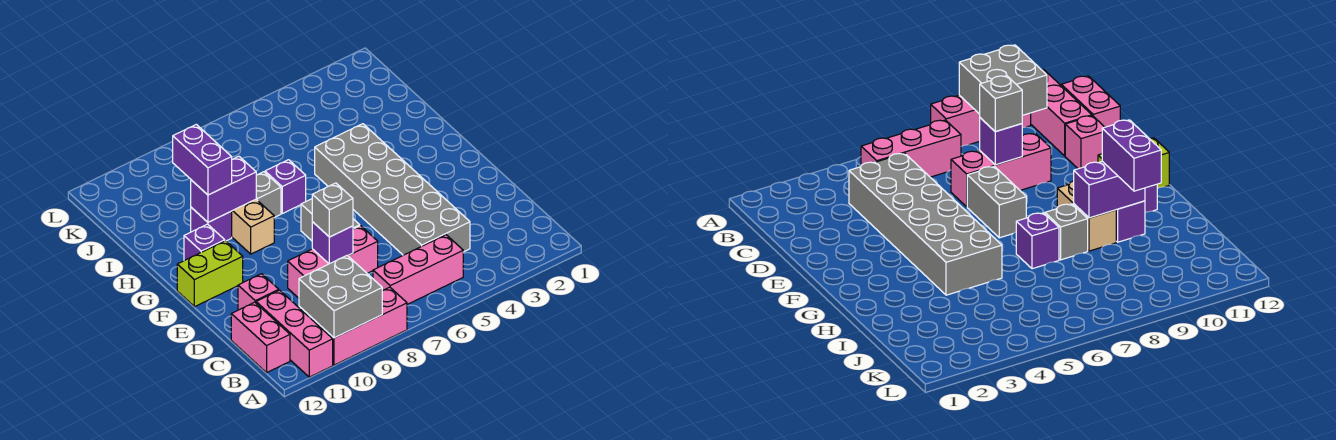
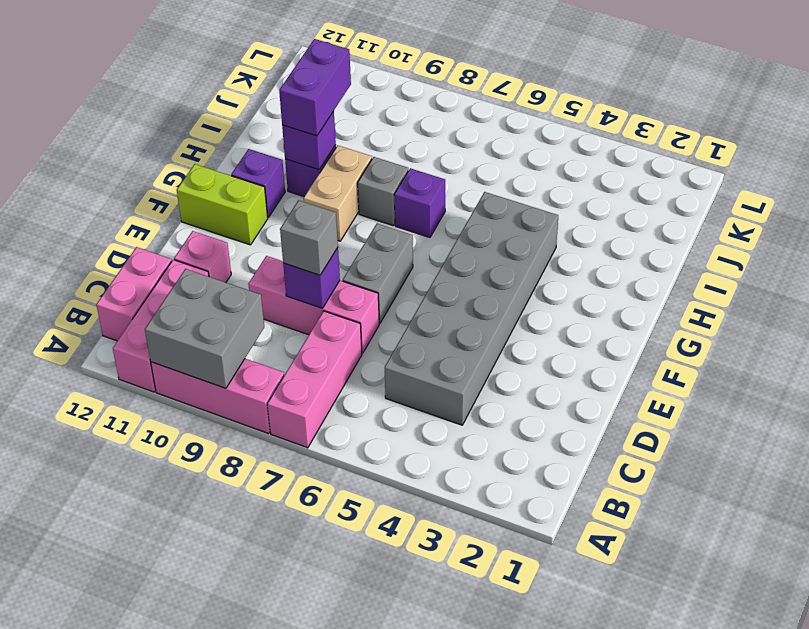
pink 1x3 brick [373,235,463,304] -> pink 1x3 brick turned to [267,311,362,448]
purple 1x2 brick [191,157,256,222] -> purple 1x1 brick [282,111,336,170]

